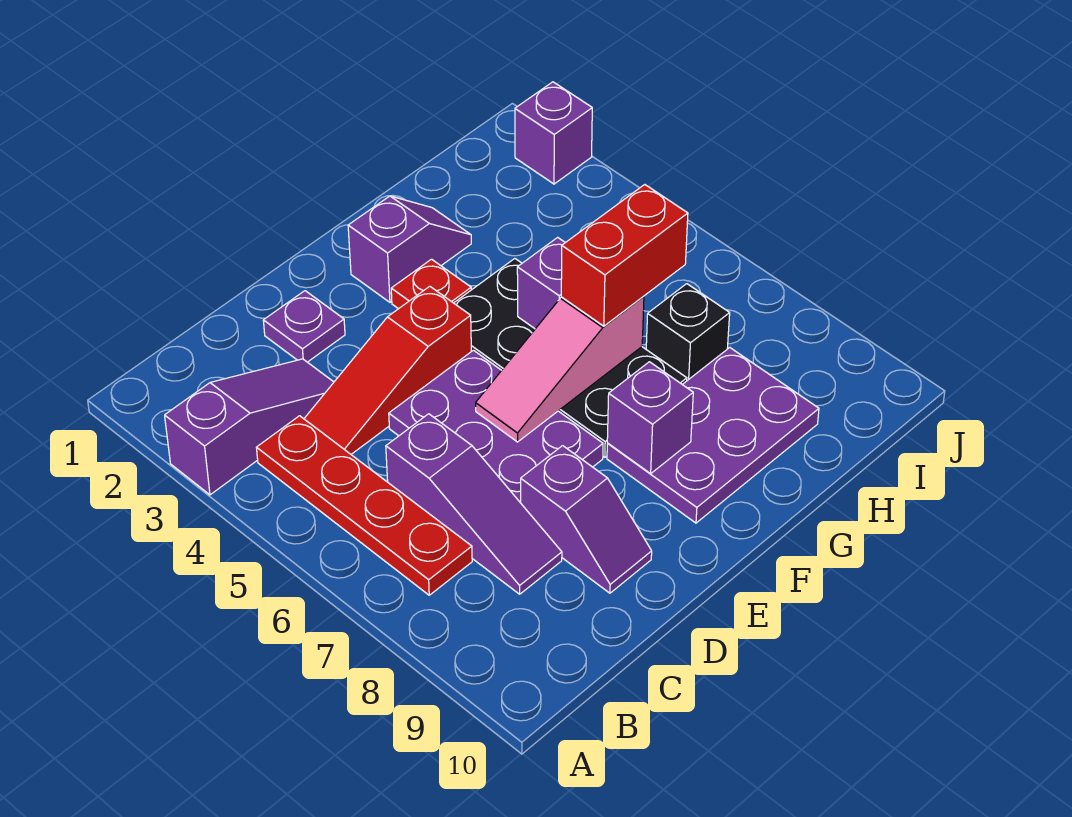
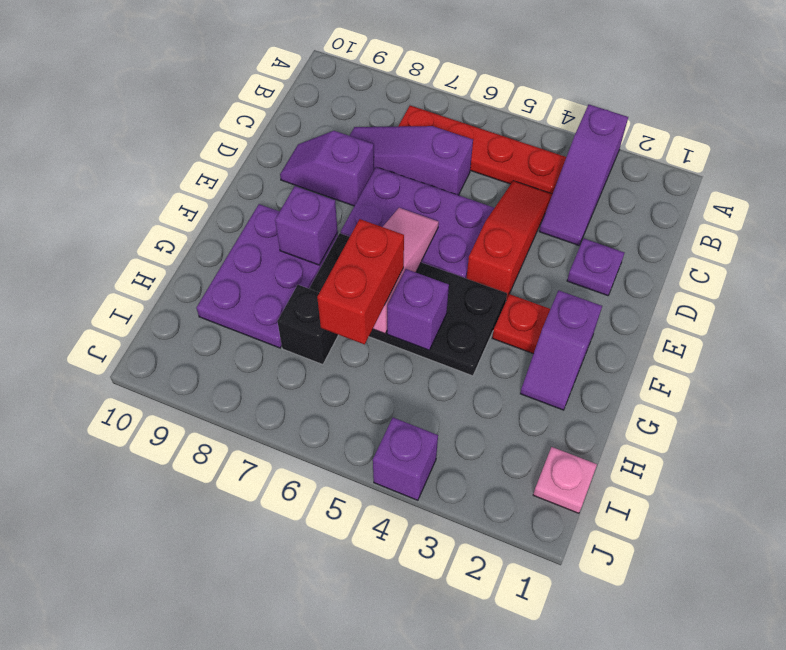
none -> pink 1x1 plate [533,447,597,513]
purple 1x1 brick [515,82,592,184] -> purple 1x1 brick moved to [373,418,438,500]

